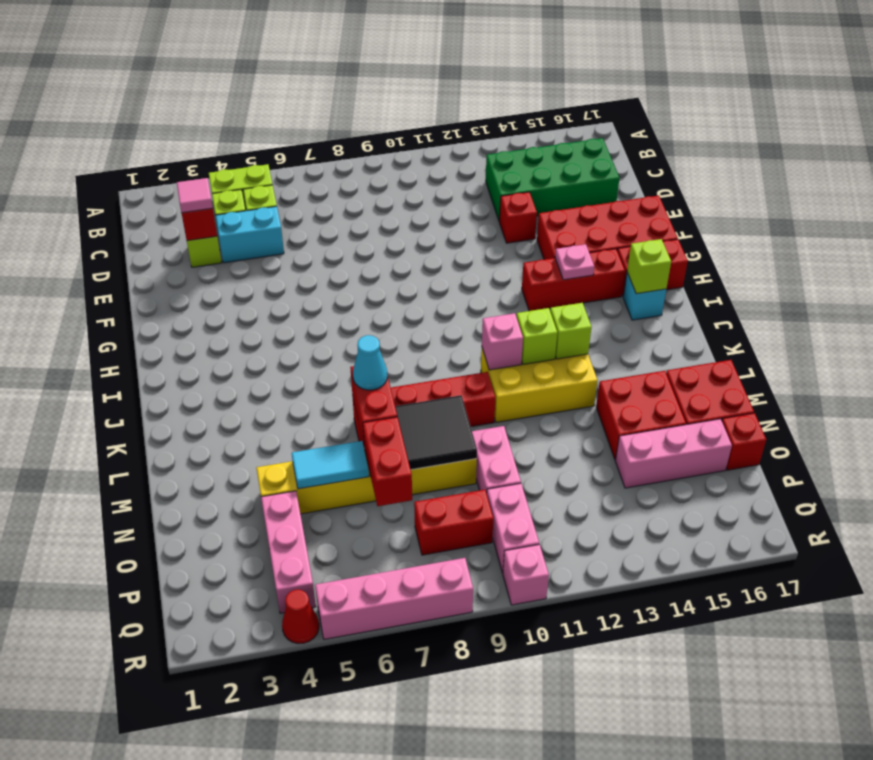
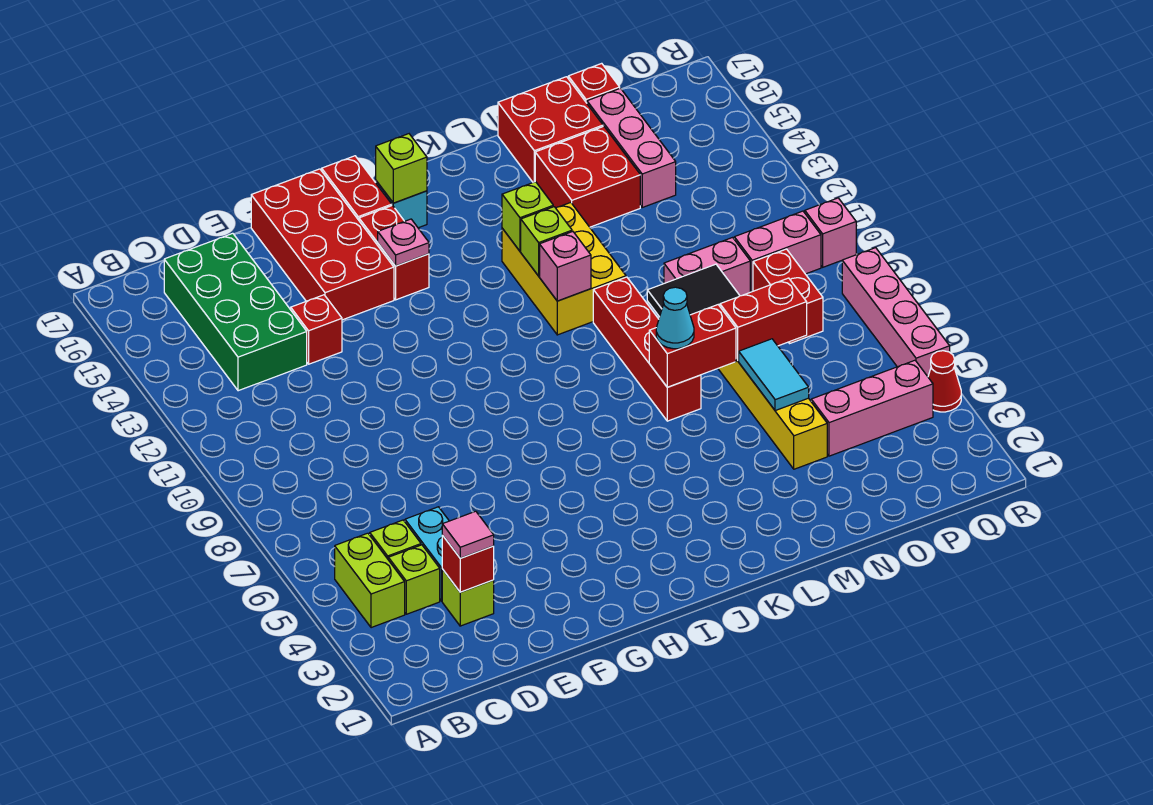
red 1x3 brick [522,249,625,311] -> red 1x2 brick [359,206,429,300]

